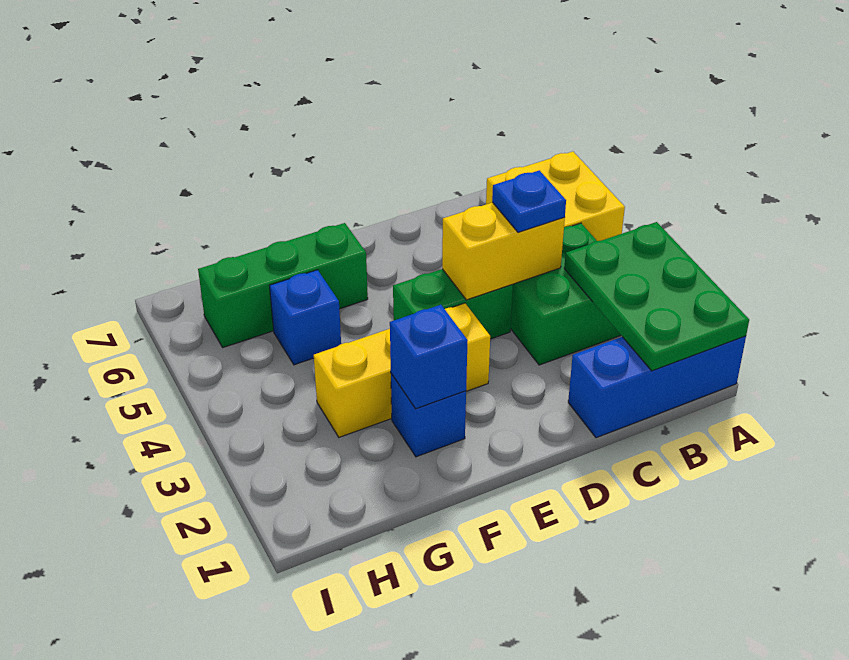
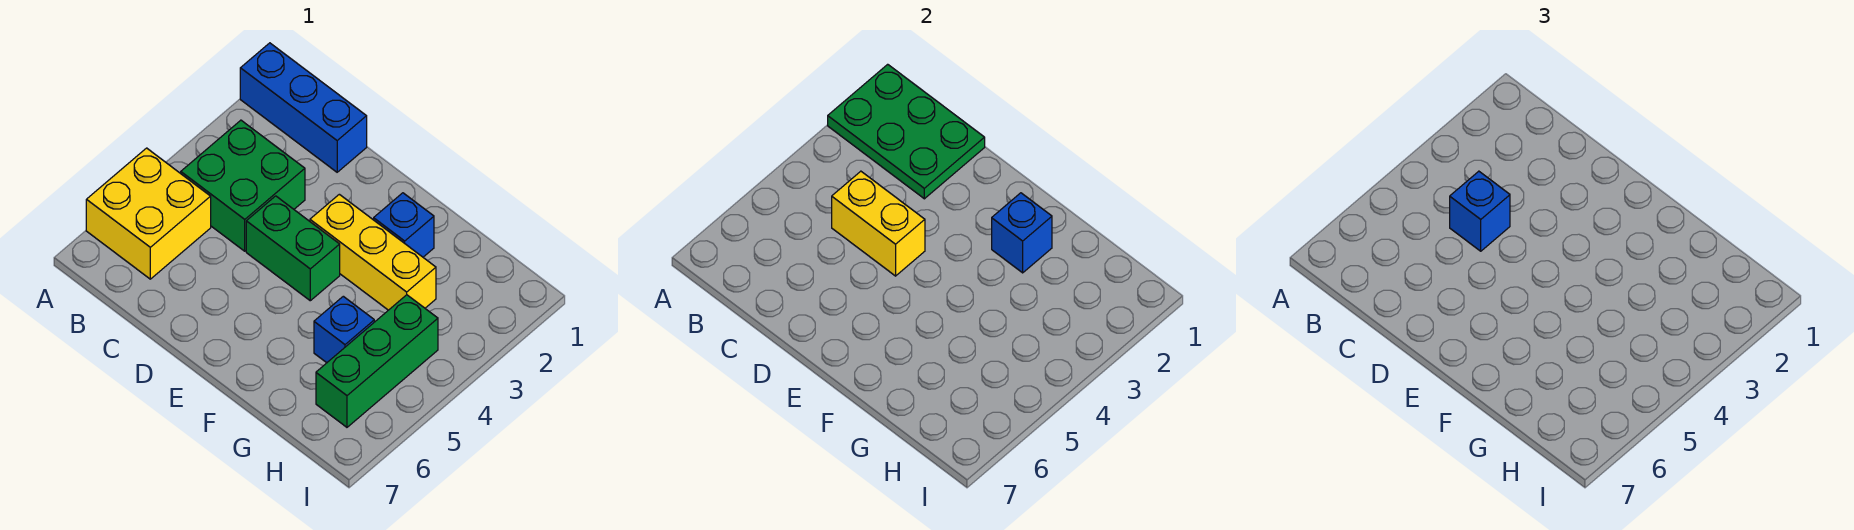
green 2x3 plate [564,222,749,371] -> green 2x3 plate turned to [828,64,985,199]
blue 1x1 plate [492,170,566,232] -> blue 1x1 brick [1450,171,1510,251]
green 1x3 brick [198,223,368,347] -> green 1x3 brick turned to [316,295,438,427]

